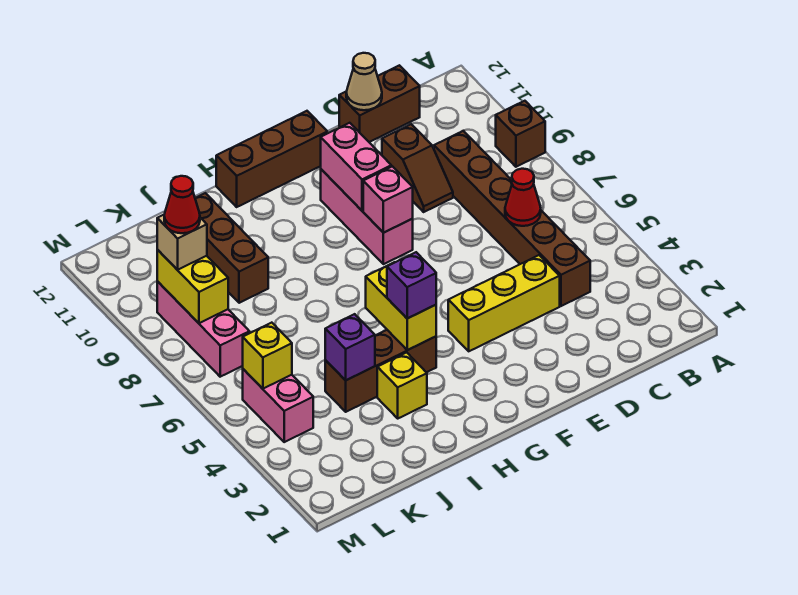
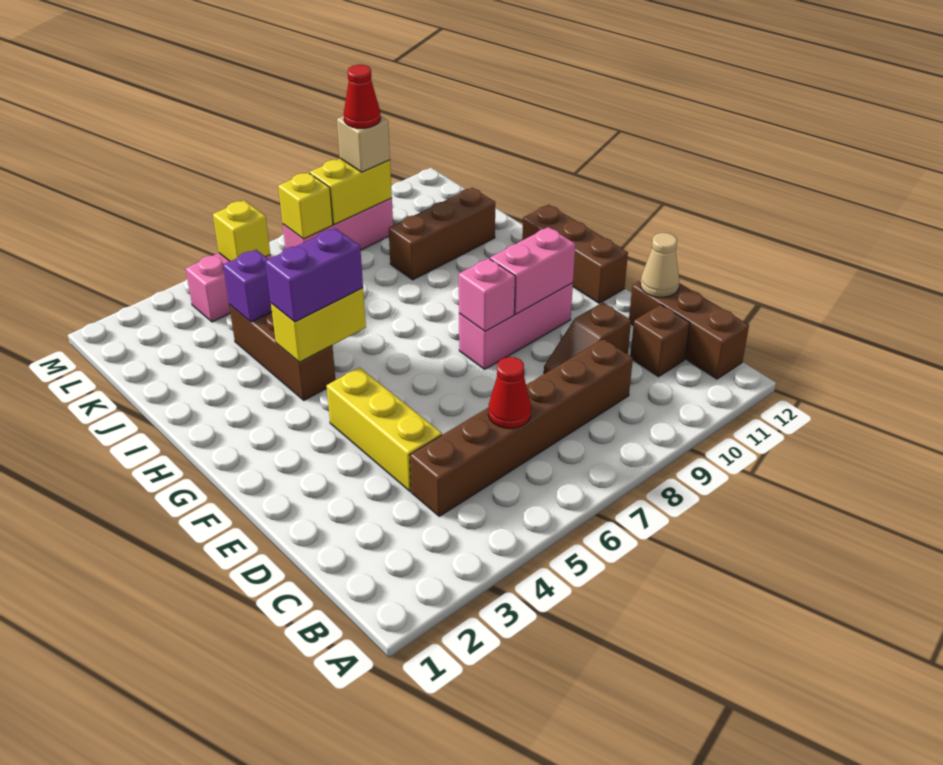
brown 1x1 brick [496,101,545,167] -> brown 1x1 brick moved to [630,305,690,377]
brown 1x2 brick [339,65,420,142] -> brown 1x3 brick [629,281,749,379]
purple 1x1 brick [387,252,436,318] -> purple 1x2 brick [265,228,363,322]
yellow 1x1 brick [377,352,427,418] -> yellow 1x1 brick moved to [278,173,333,239]

